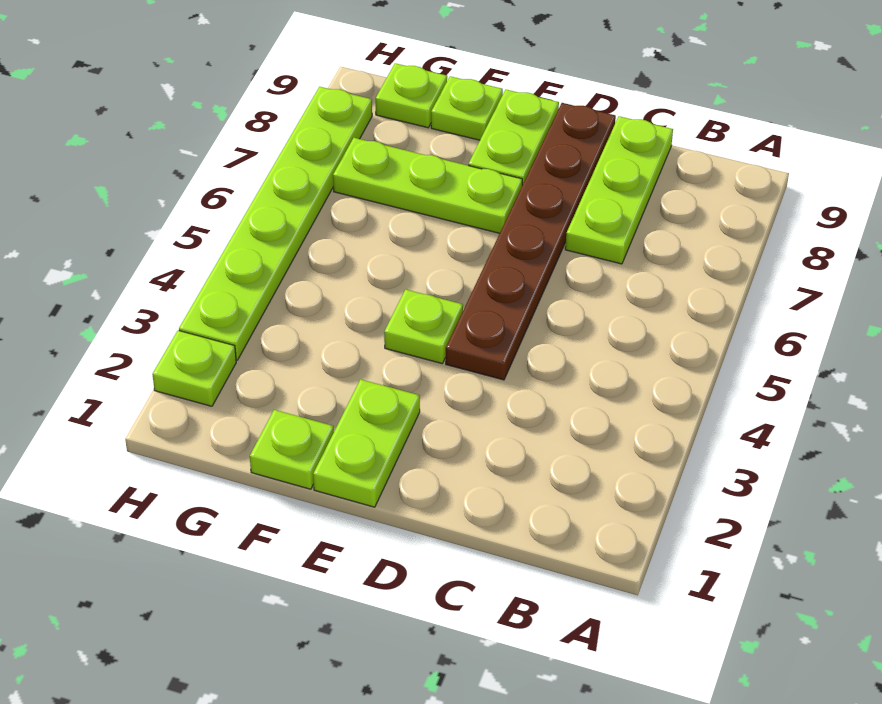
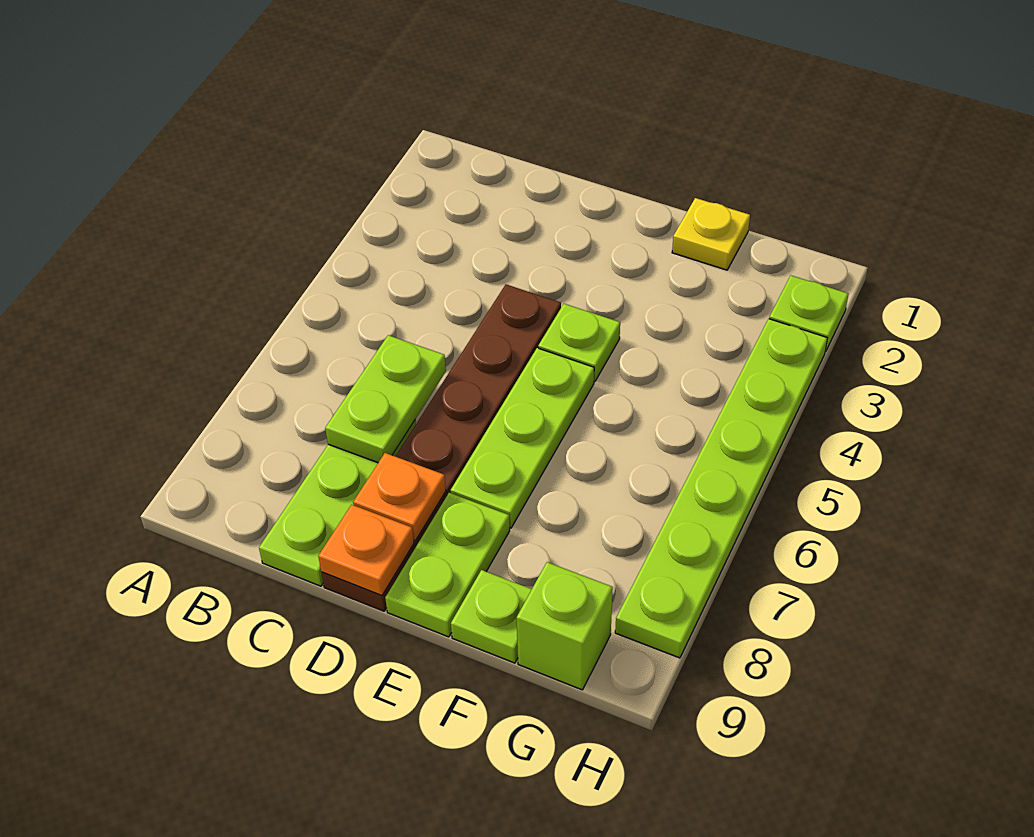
none -> orange 1x1 plate [353,453,446,541]
none -> orange 1x1 plate [318,505,414,595]
lime 1x2 plate [313,379,420,507] -> lime 1x2 plate moved to [325,335,446,463]
lime 1x3 plate [333,138,522,233] -> lime 1x3 plate turned to [450,348,594,528]
lime 1x1 plate [250,410,334,489] -> yellow 1x1 plate [672,198,750,270]
lime 1x1 plate [376,63,447,128] -> lime 1x1 brick [516,562,613,690]

